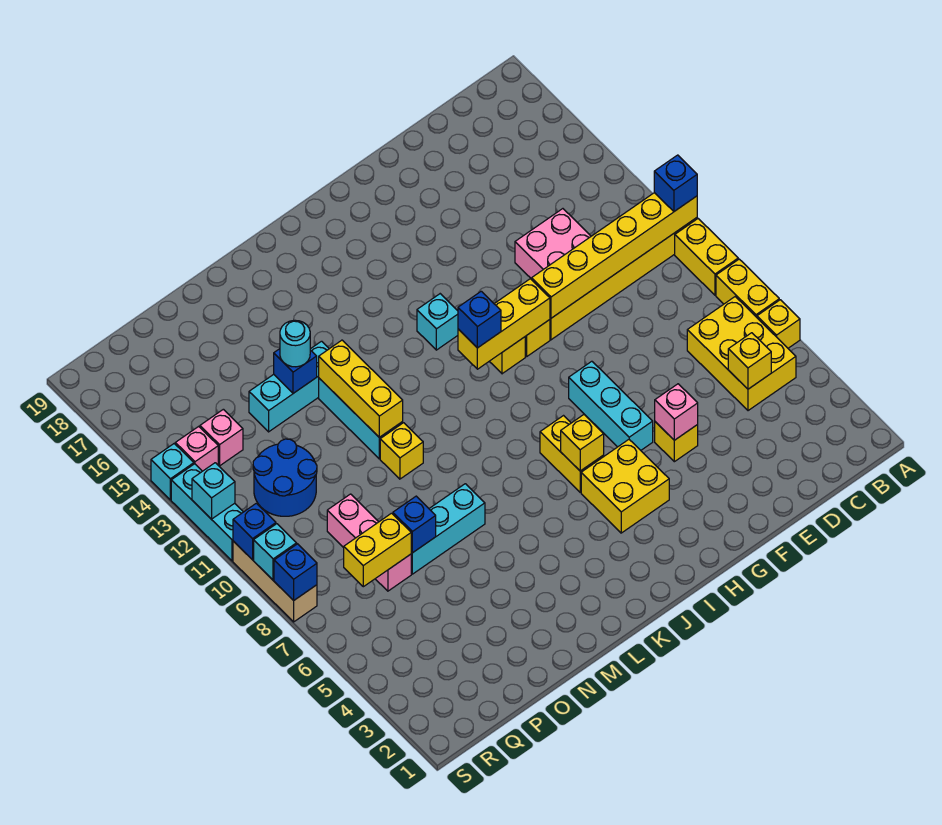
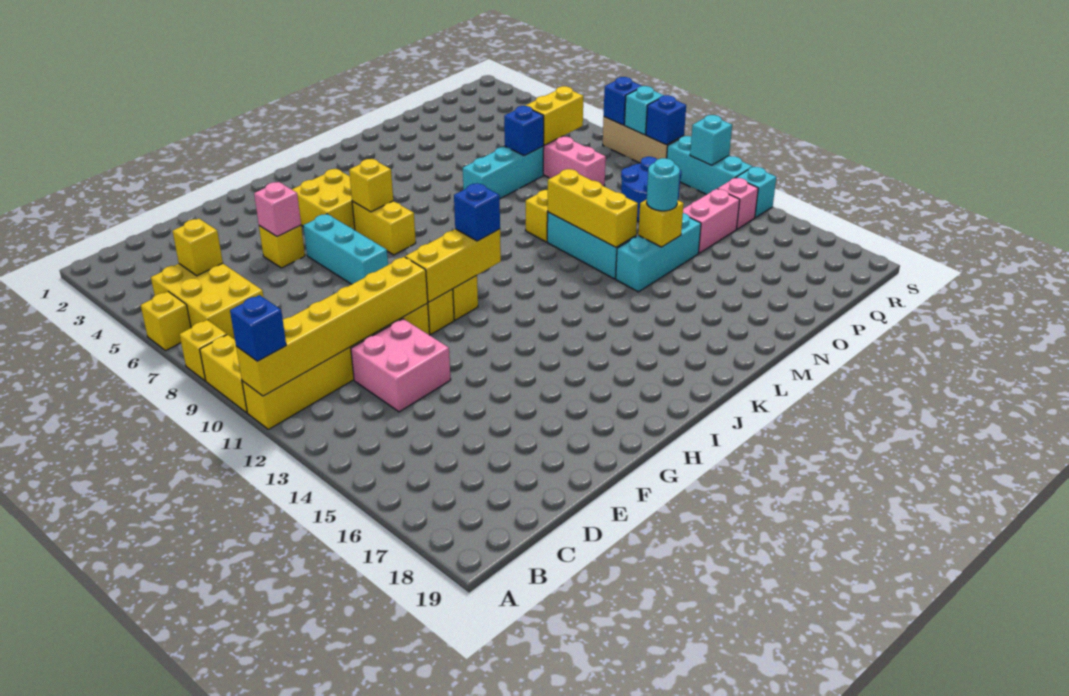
yellow 1x2 brick [716,259,779,317] -> yellow 1x1 brick [179,320,227,381]
cyan 1x1 brick [417,294,458,350] -> none
blue 1x1 brick [274,349,317,393] -> yellow 1x1 brick [638,199,684,247]
pink 1x1 brick [200,409,243,466] -> pink 1x2 brick [683,189,740,253]

